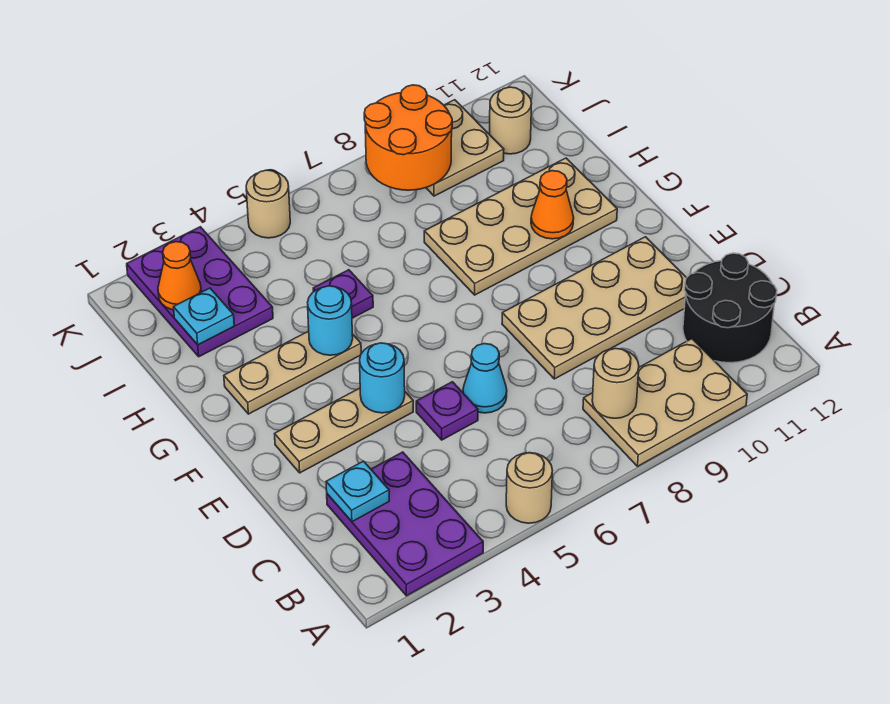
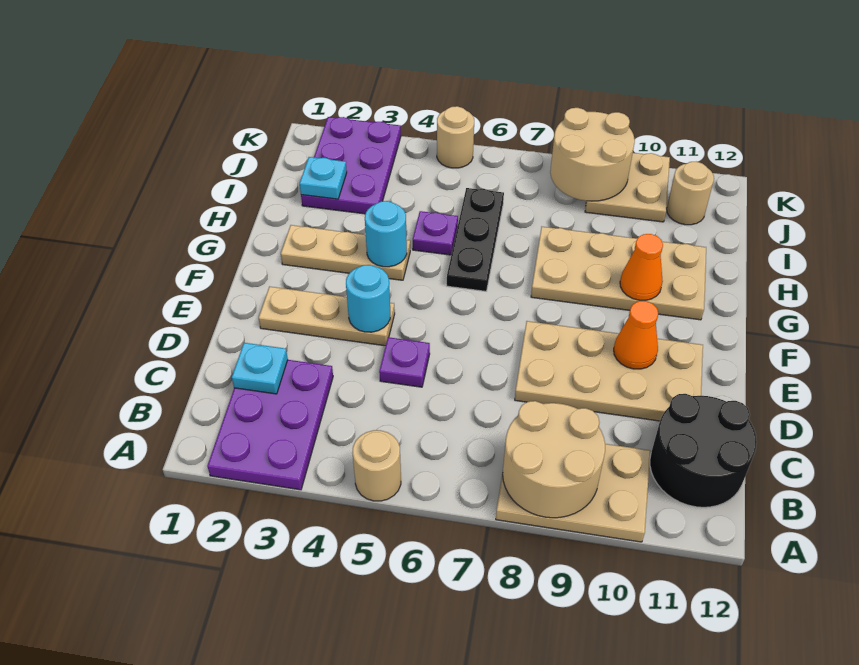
tan 1x1 round brick [592,348,639,418] -> tan 2x2 round brick [503,401,605,518]
cyan 1x1 cone [463,344,507,413] -> none
none -> black 1x3 plate [447,188,504,291]
orange 1x1 cone [158,242,201,310] -> orange 1x1 cone moved to [614,301,658,369]
orange 2x2 round brick [364,85,452,190] -> tan 2x2 round brick [550,108,635,201]

